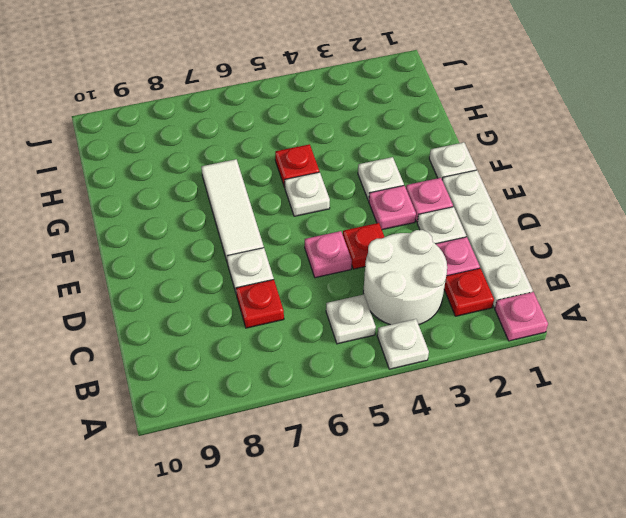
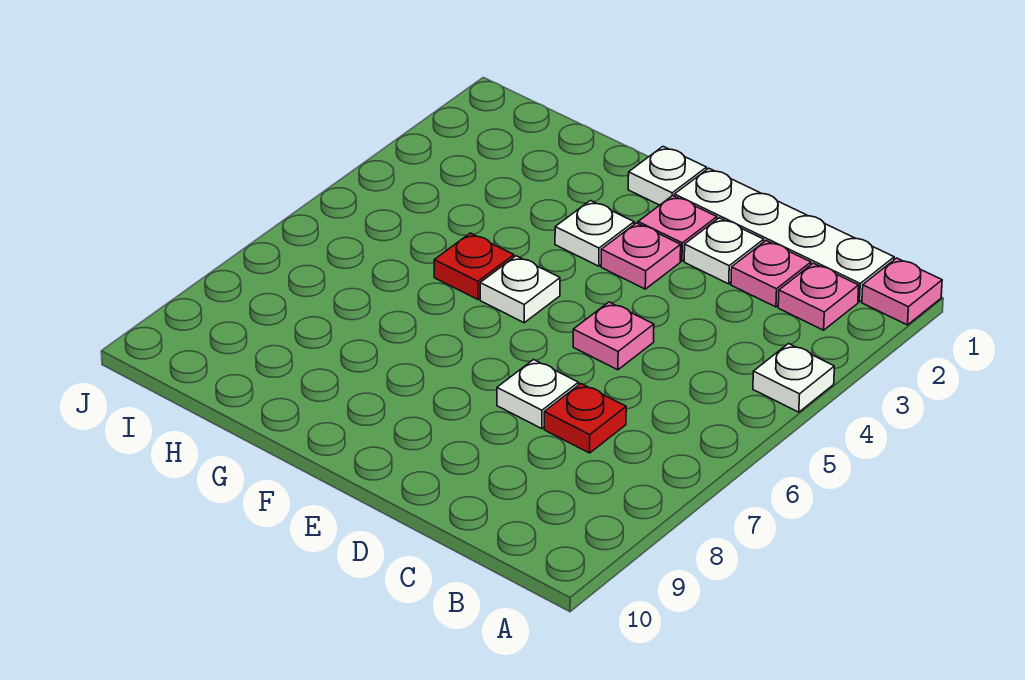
red 1x1 plate [444,268,494,316] -> pink 1x1 plate [778,263,859,330]
white 2x2 round brick [363,230,447,325] -> none
white 1x1 plate [326,295,376,344] -> none
red 1x1 plate [343,223,384,269] -> none
white 1x3 tile [201,159,264,261] -> none

